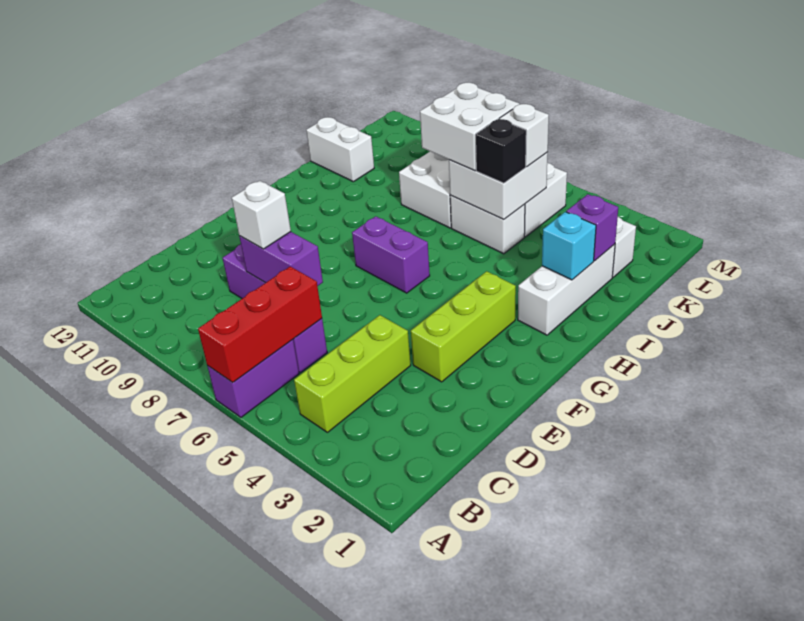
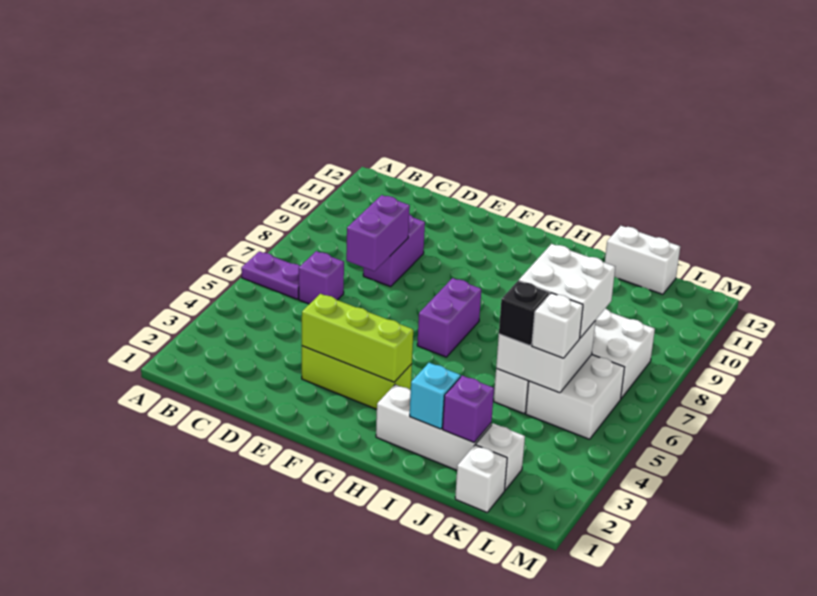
purple 1x2 brick [207,339,299,417] -> purple 1x2 plate [241,251,300,299]
red 1x3 brick [198,266,322,382] -> none
lime 1x3 brick [294,315,411,432] -> lime 1x3 brick moved to [302,294,413,382]
white 1x1 brick [232,181,291,249] -> white 1x1 brick moved to [455,445,507,512]
white 1x2 brick [306,117,374,182] -> white 1x2 brick turned to [605,226,680,294]

